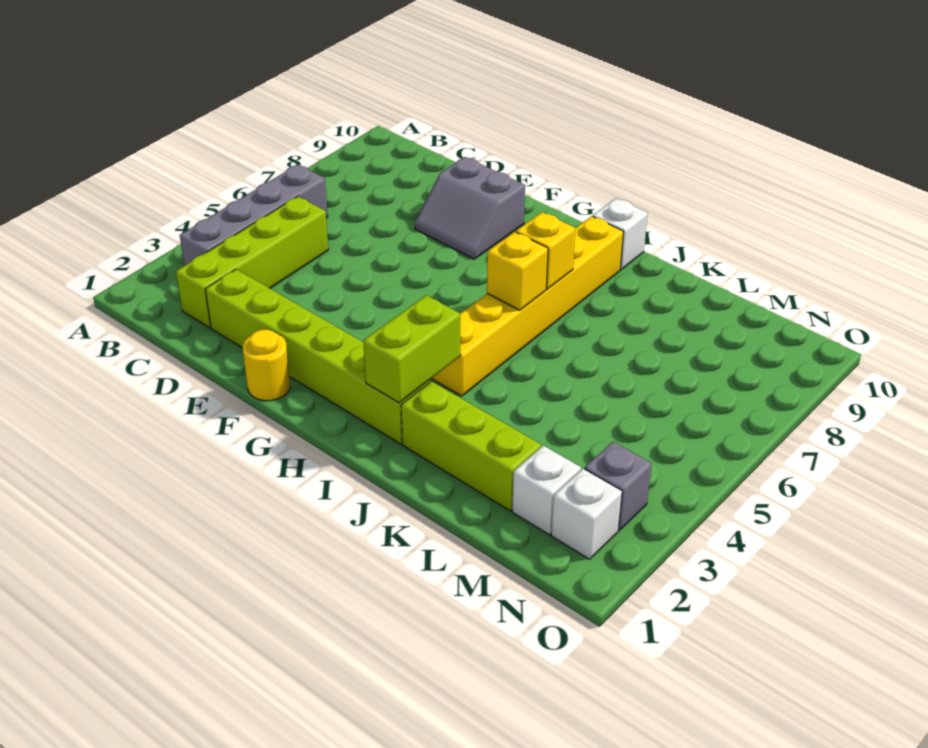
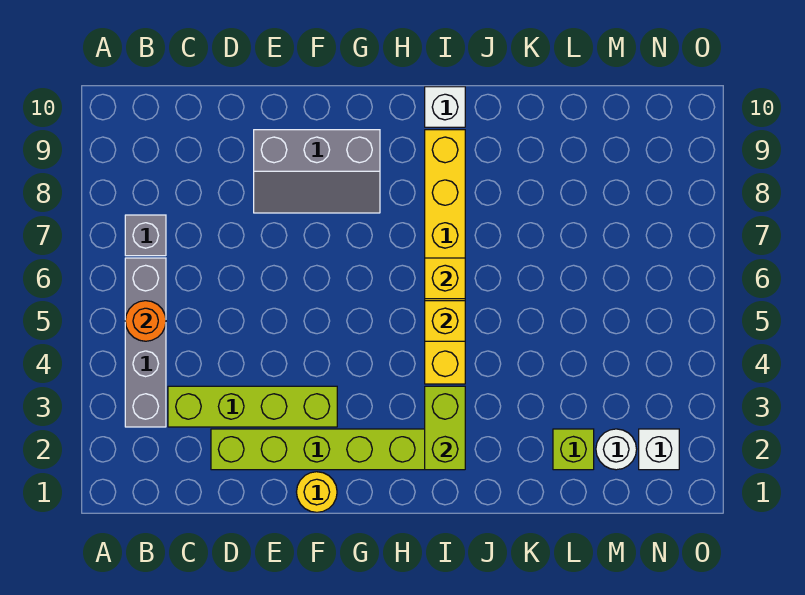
none -> orange 1x1 round brick [125,301,166,341]
lime 1x4 brick [176,196,328,328] -> lime 1x4 brick turned to [168,386,337,427]
grey 2x2 slope [415,157,525,259] -> grey 2x3 slope [254,130,380,213]
yellow 1x1 brick [516,212,575,289] -> yellow 1x1 brick moved to [425,301,465,341]
lime 1x3 brick [401,381,541,511] -> lime 1x1 brick [553,429,594,470]
white 1x1 brick [512,446,581,535] -> white 1x1 round brick [596,429,637,470]
grey 1x1 brick [584,442,652,530] -> grey 1x1 brick moved to [125,215,166,256]

